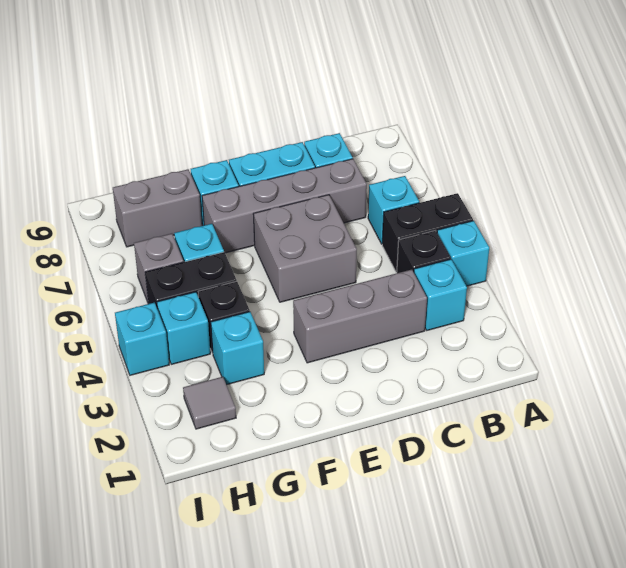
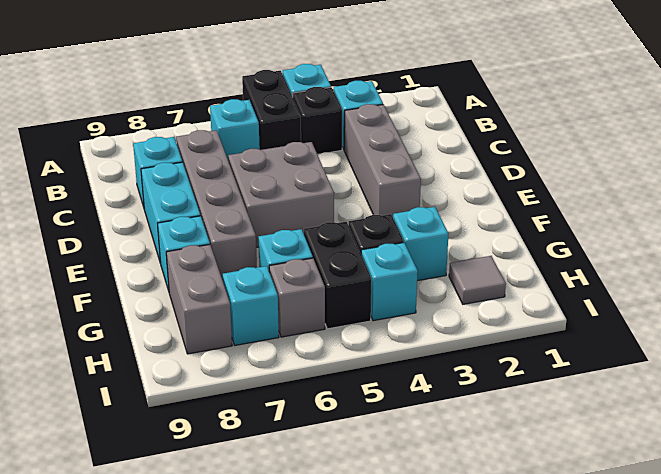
cyan 1x1 brick [115,303,169,375] -> cyan 1x1 brick moved to [223,266,279,345]

